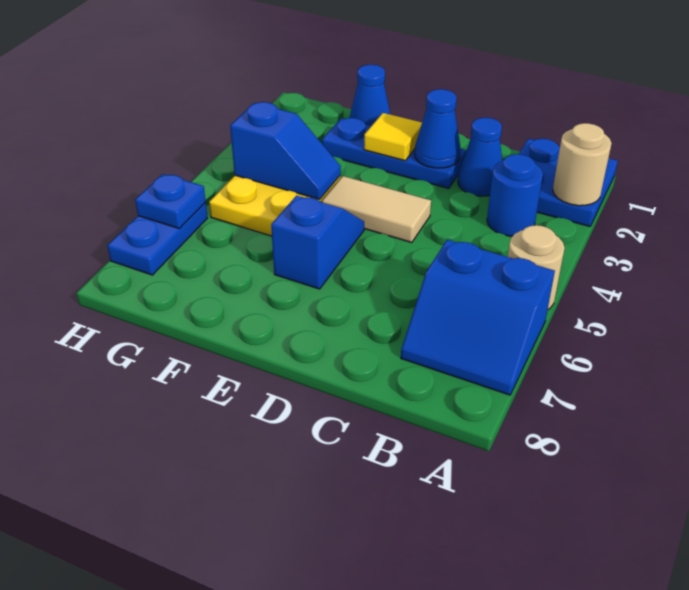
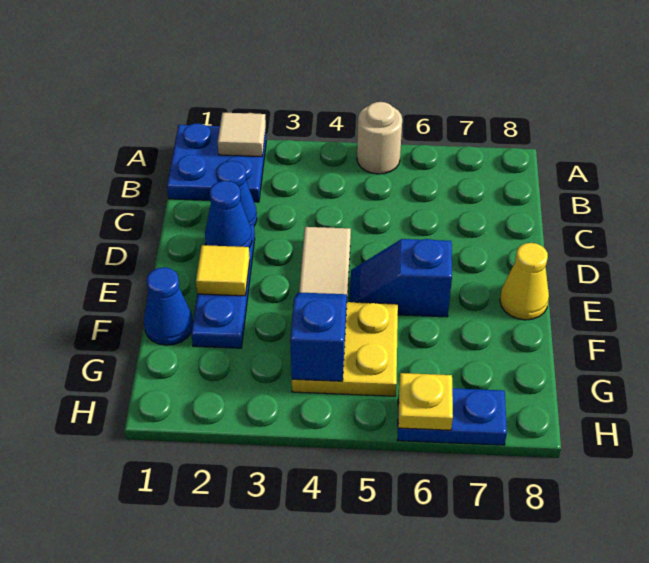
tan 1x1 round brick [553,123,612,206] -> tan 1x1 tile [218,113,266,157]
blue 2x2 slope [401,240,555,395] -> none
blue 1x1 round brick [487,154,543,236] -> none
none -> yellow 1x1 cone [500,243,549,320]
blue 1x1 plate [135,174,206,229] -> yellow 1x1 plate [398,373,453,430]

